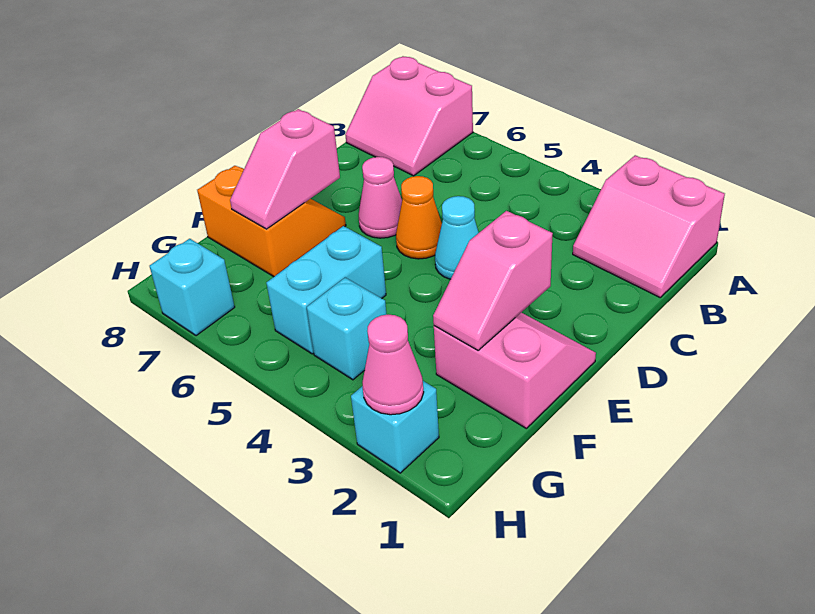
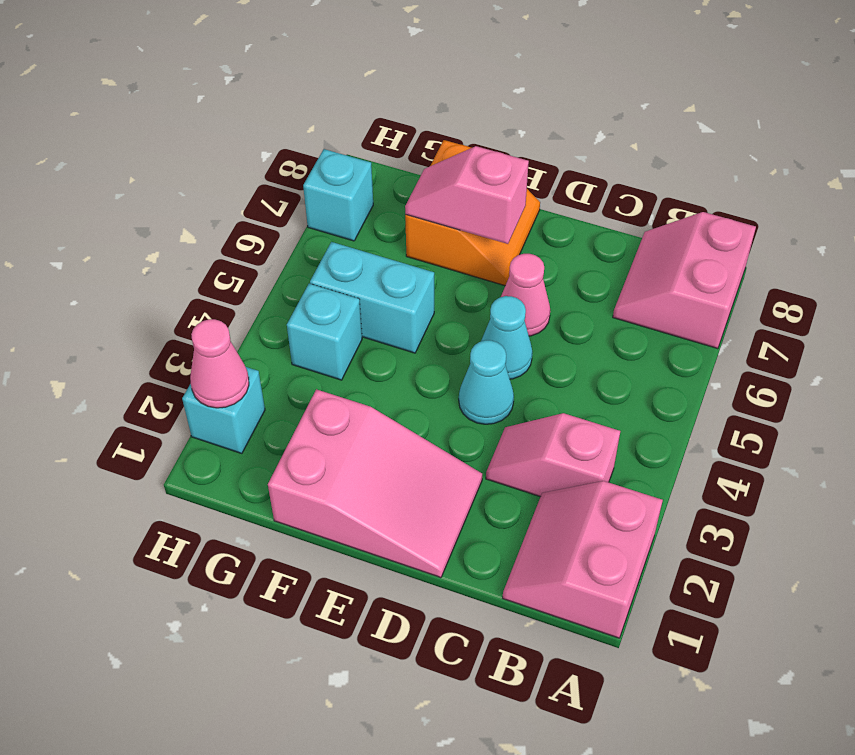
orange 1x1 cone [396,176,442,259] -> cyan 1x1 cone [481,296,532,379]
pink 2x2 slope [434,312,596,429] -> pink 2x3 slope [268,389,482,578]
pink 1x2 slope [433,211,553,350] -> pink 1x2 slope moved to [486,413,620,497]

